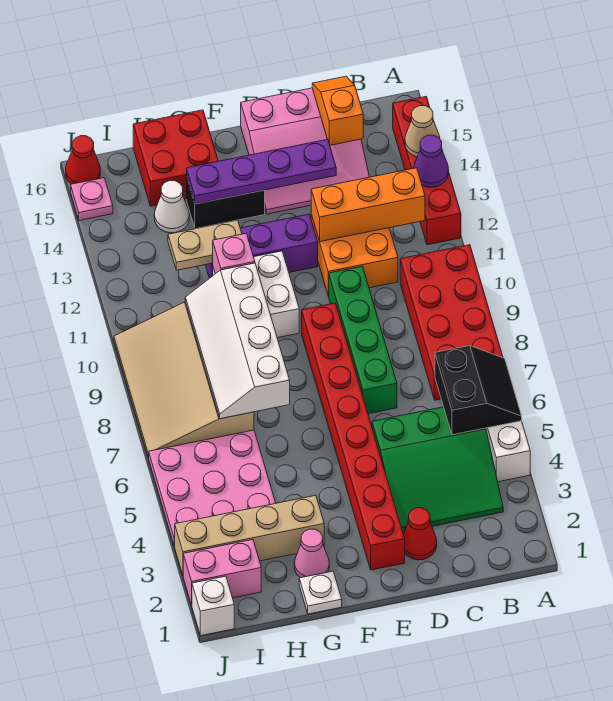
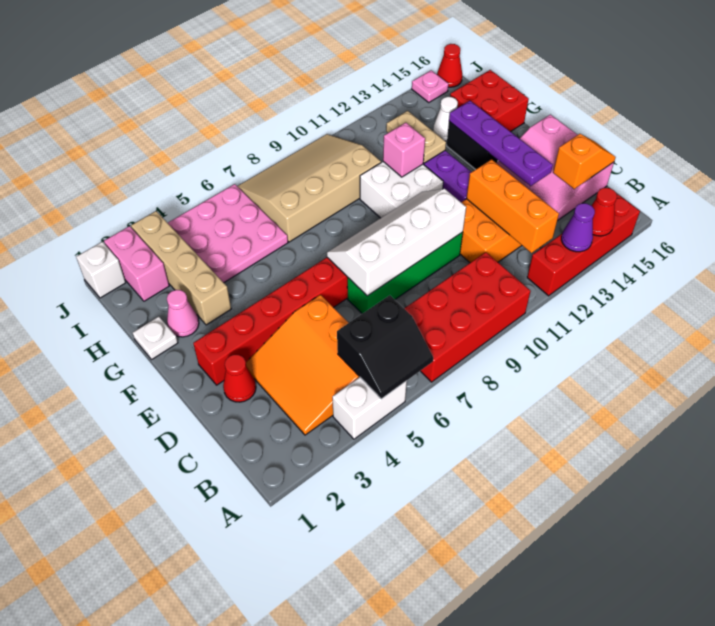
tan 1x1 cone [405,106,440,157] -> red 1x1 cone [591,188,617,236]
green 3x3 slope [372,407,503,532] -> orange 3x3 slope [246,295,359,435]
white 2x4 slope [185,263,290,419] -> white 2x4 slope moved to [327,189,466,296]

